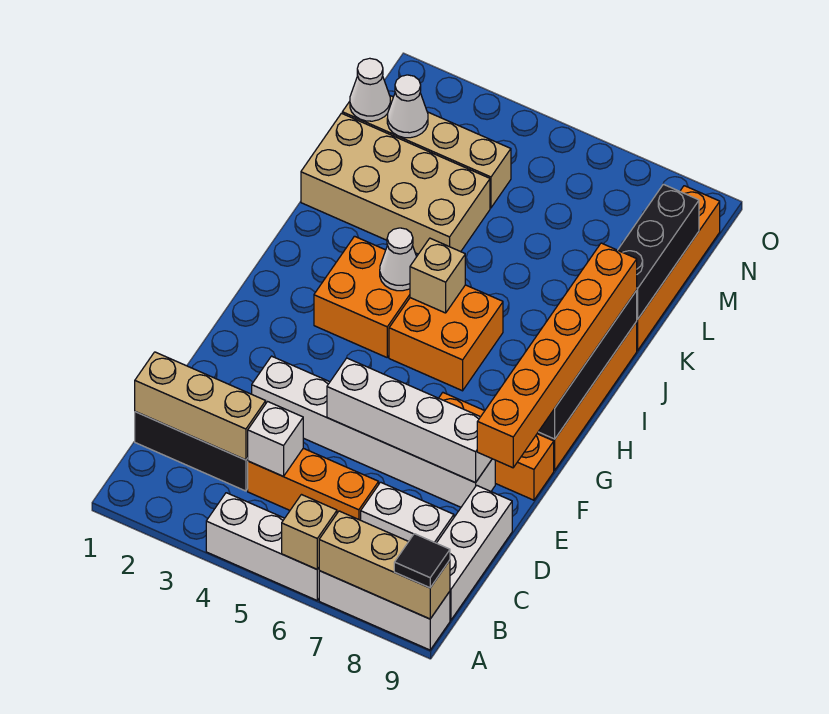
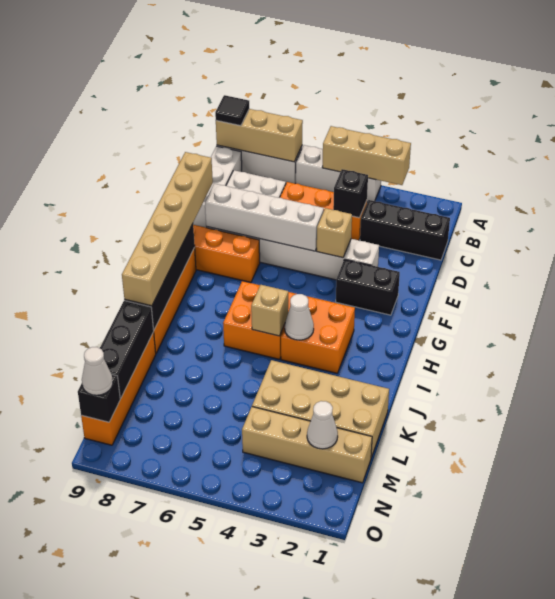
tan 1x1 brick [282,495,337,569] -> tan 1x1 brick moved to [317,208,352,258]
tan 1x3 brick [135,352,266,460] -> tan 1x3 brick moved to [322,126,411,185]
white 1x1 brick [248,402,303,476] -> black 1x1 brick [333,169,368,218]
orange 1x6 brick [477,243,637,468] -> tan 1x6 brick [122,152,213,306]
none -> black 1x2 brick [336,259,400,315]
white 1x1 cone [350,58,390,121] -> white 1x1 cone moved to [82,347,113,395]
none -> black 1x1 brick [78,375,120,422]

